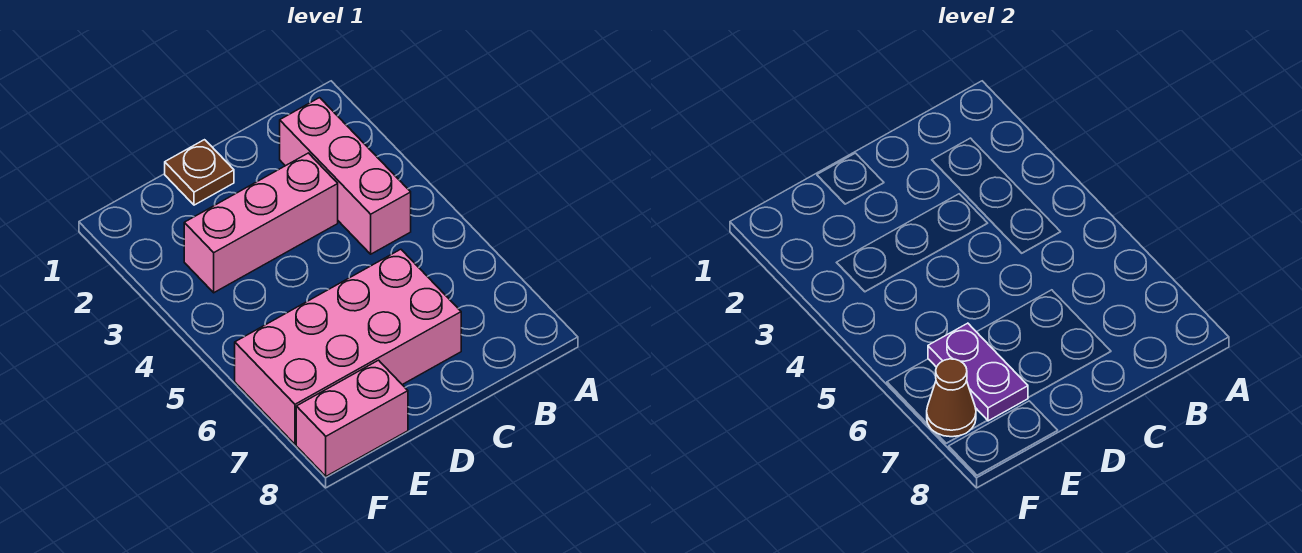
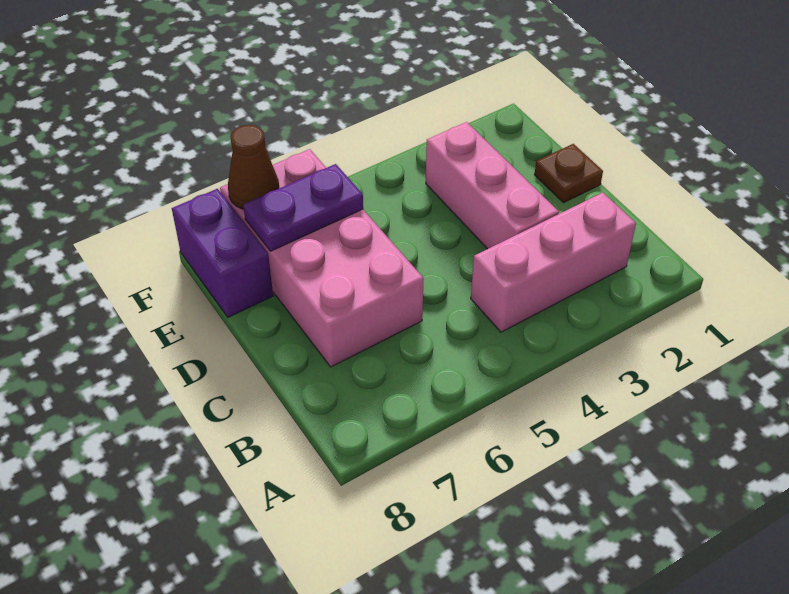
pink 1x2 brick [296,360,408,476] -> purple 1x2 brick [172,189,273,317]

